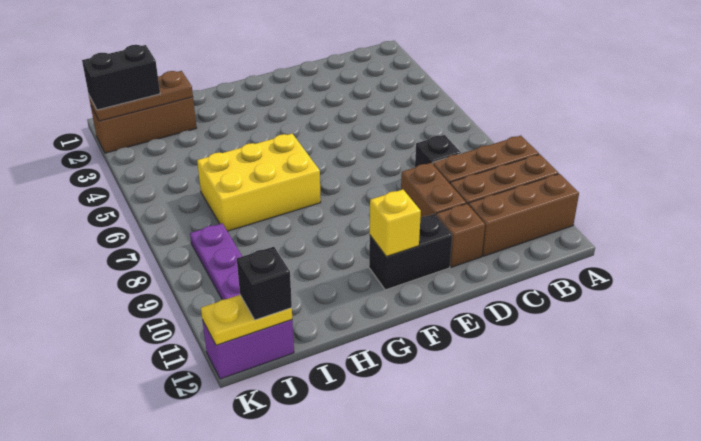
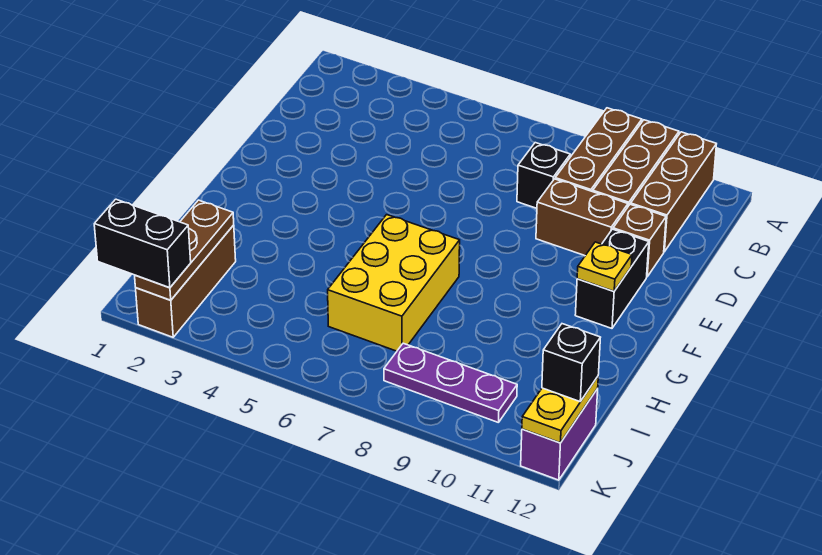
yellow 1x1 brick [370,190,421,256] -> yellow 1x1 plate [577,242,632,291]
black 1x2 brick [82,45,160,110] -> black 1x2 brick turned to [94,199,191,288]

